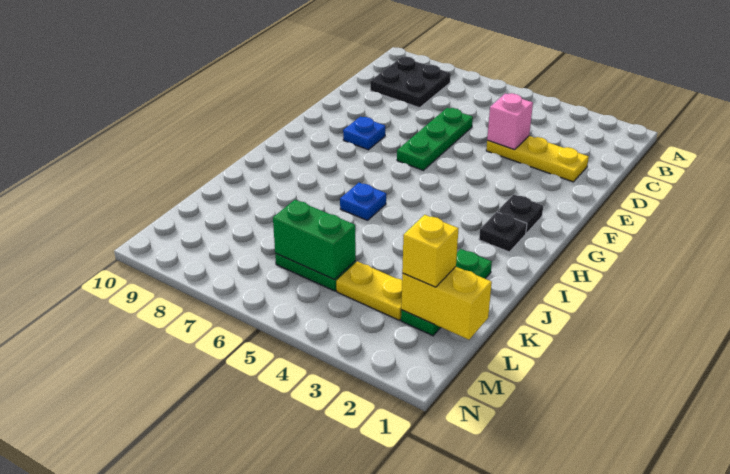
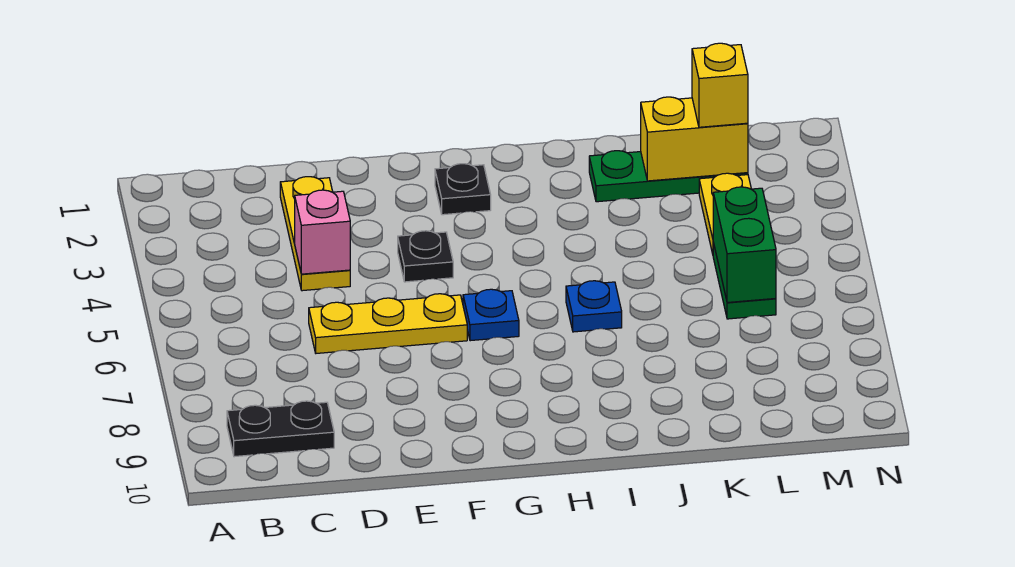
black 2x2 plate [370,57,451,108] -> black 1x2 plate [227,401,334,457]
green 1x3 plate [397,108,473,170] -> yellow 1x3 plate [309,294,467,353]
blue 1x1 plate [343,117,385,150] -> blue 1x1 plate moved to [463,289,519,341]
black 1x1 plate [479,212,527,252] -> black 1x1 plate moved to [398,231,453,282]
yellow 1x2 brick [401,267,492,340] -> yellow 1x2 brick turned to [641,97,748,181]

